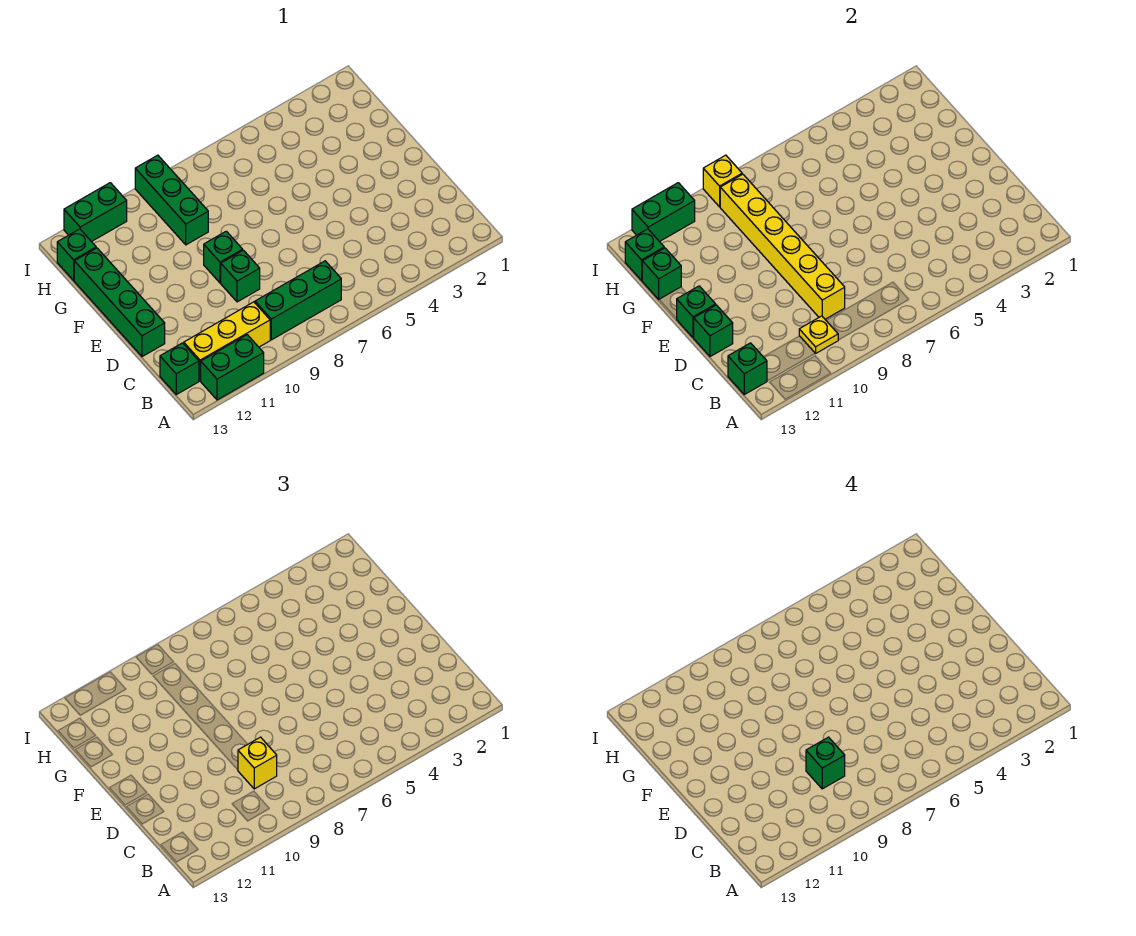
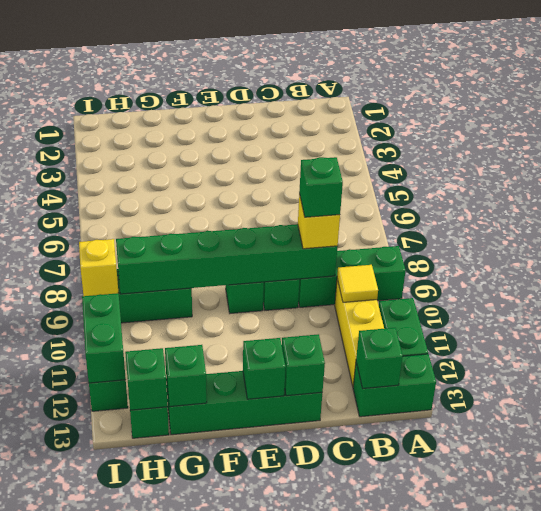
green 1x3 brick [255,261,341,340] -> green 1x3 brick turned to [298,246,406,307]
yellow 1x1 plate [799,316,838,354] -> yellow 1x1 tile [337,265,378,302]
green 1x1 brick [160,343,199,394] -> green 1x2 brick [353,354,436,417]
yellow 1x6 brick [720,174,845,319] -> green 1x6 brick [116,224,338,294]

